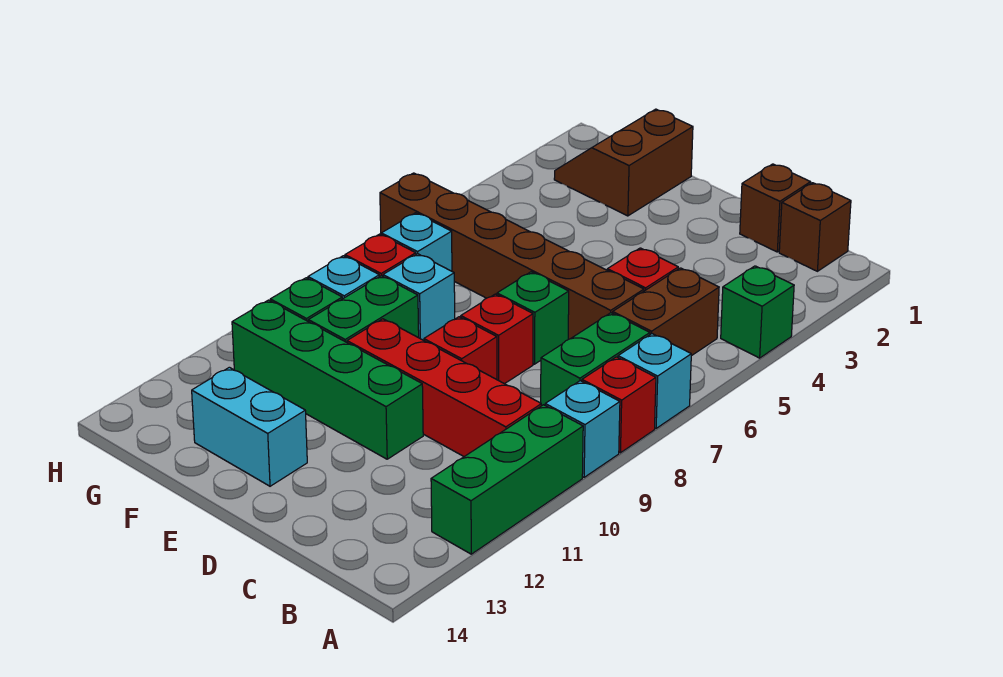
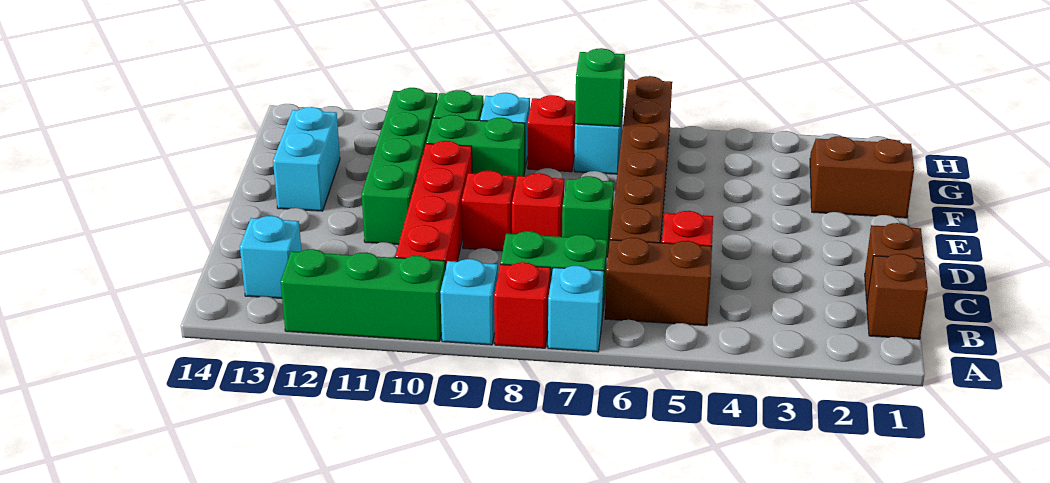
green 1x1 brick [721,266,794,358] -> green 1x1 brick moved to [575,48,625,127]
cyan 1x1 brick [383,254,455,340] -> cyan 1x1 brick moved to [240,216,301,298]

